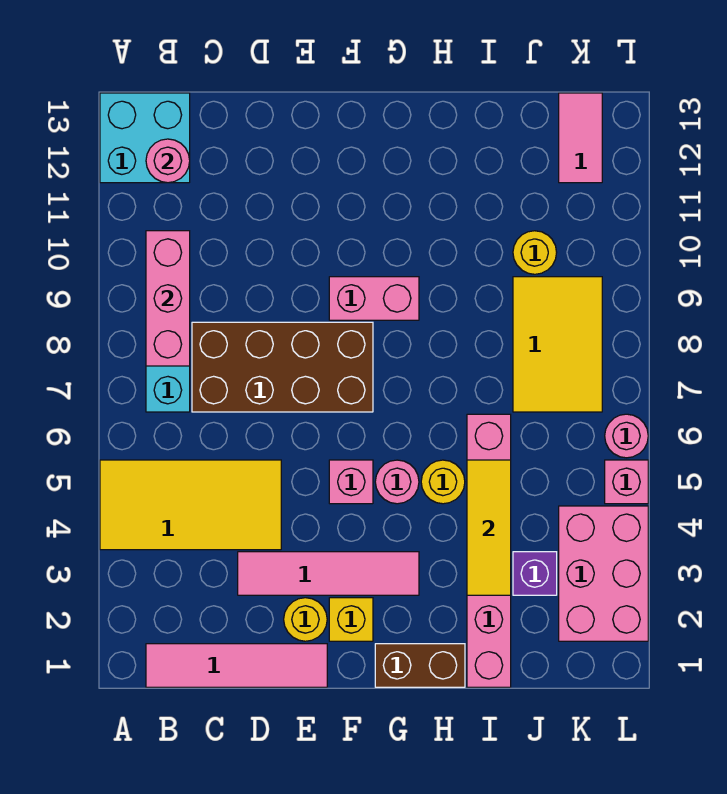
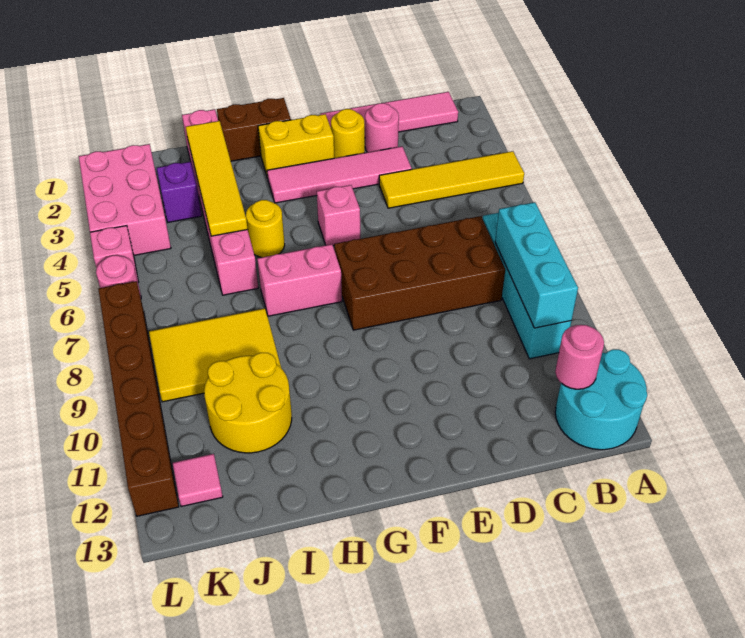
yellow 2x4 tile [100,460,281,550] -> yellow 1x4 tile [379,151,524,208]
cyan 2x2 brick [100,93,190,183] -> cyan 2x2 round brick [555,349,647,450]
pink 1x3 brick [146,231,190,366] -> cyan 1x3 brick [495,202,578,328]
yellow 1x1 brick [329,598,373,641] -> yellow 1x2 brick [258,114,334,177]
pink 1x2 brick [329,277,419,320] -> pink 1x2 brick moved to [257,244,342,316]
pink 1x1 round brick [375,460,419,504] -> pink 1x1 round brick moved to [365,103,399,152]
yellow 1x3 tile [467,460,511,595] -> yellow 1x4 tile [186,121,248,236]
yellow 2x3 tile [513,277,602,412] -> yellow 2x3 tile turned to [149,308,281,402]
yellow 1x1 round brick [513,231,557,274] -> yellow 2x2 round brick [204,353,292,453]
pink 1x2 tile [559,93,602,183] -> pink 1x1 tile [173,454,223,507]
none -> brown 1x6 brick [98,281,179,516]

